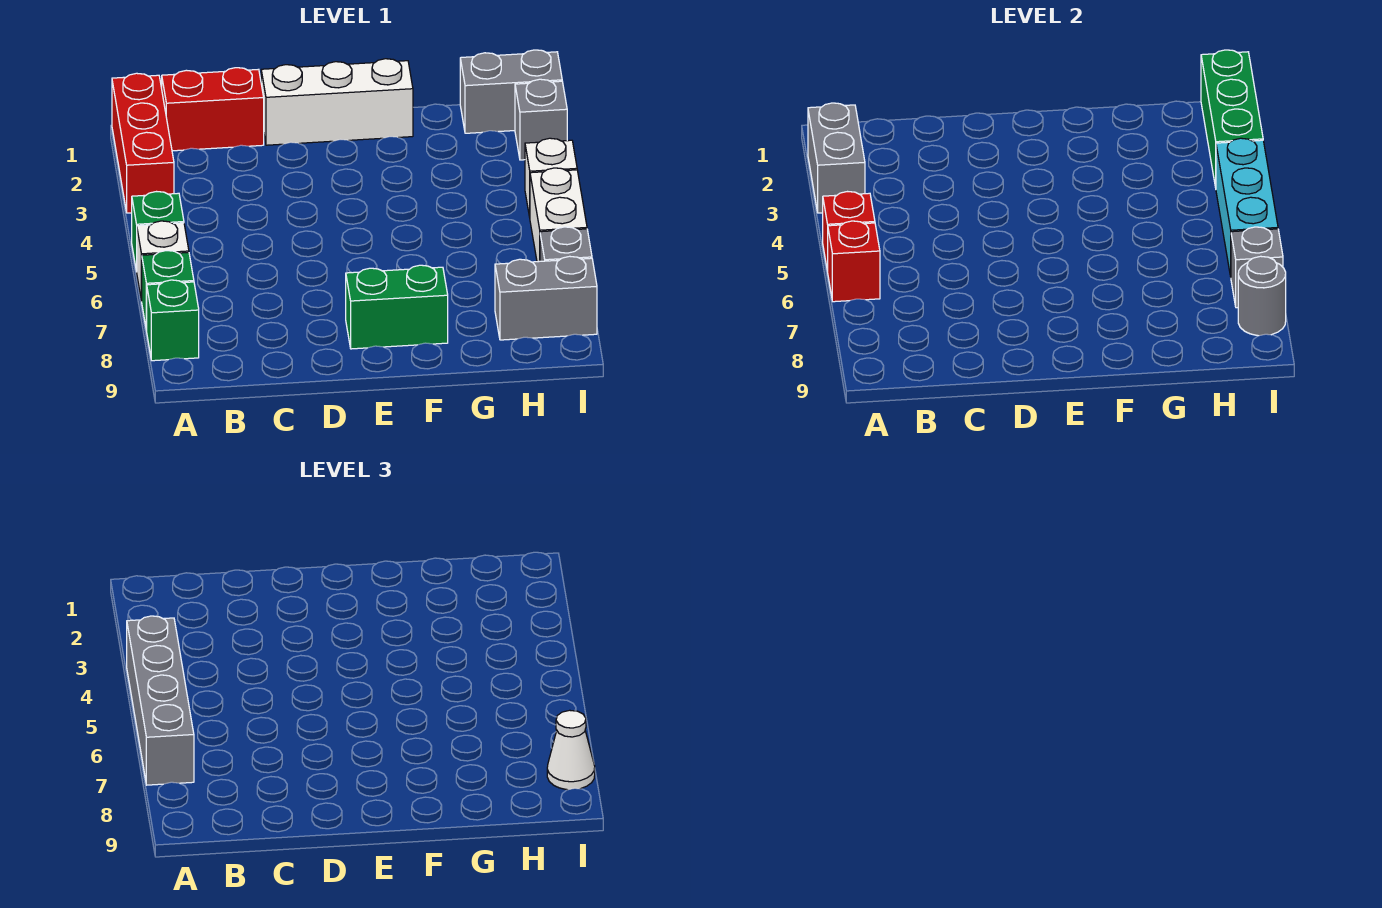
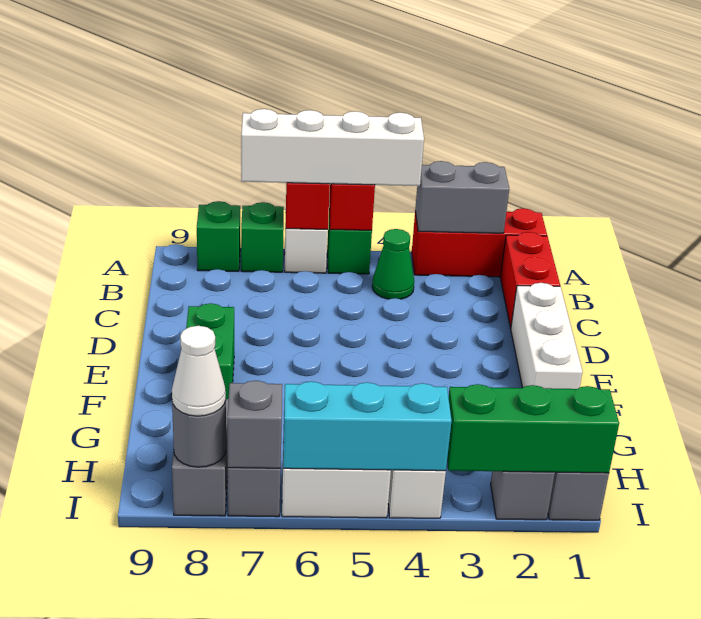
grey 1x4 brick [127,616,194,785] -> white 1x4 brick [241,109,424,186]
none -> green 1x1 cone [372,229,414,299]

